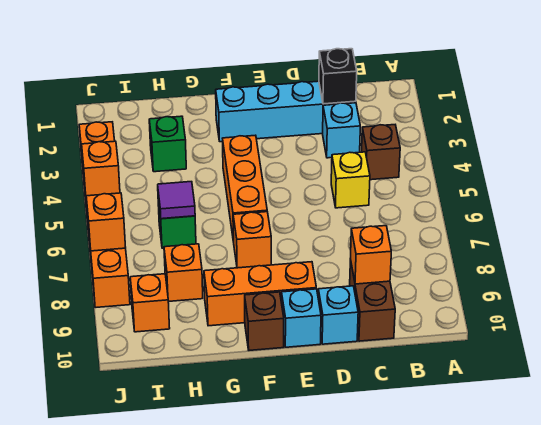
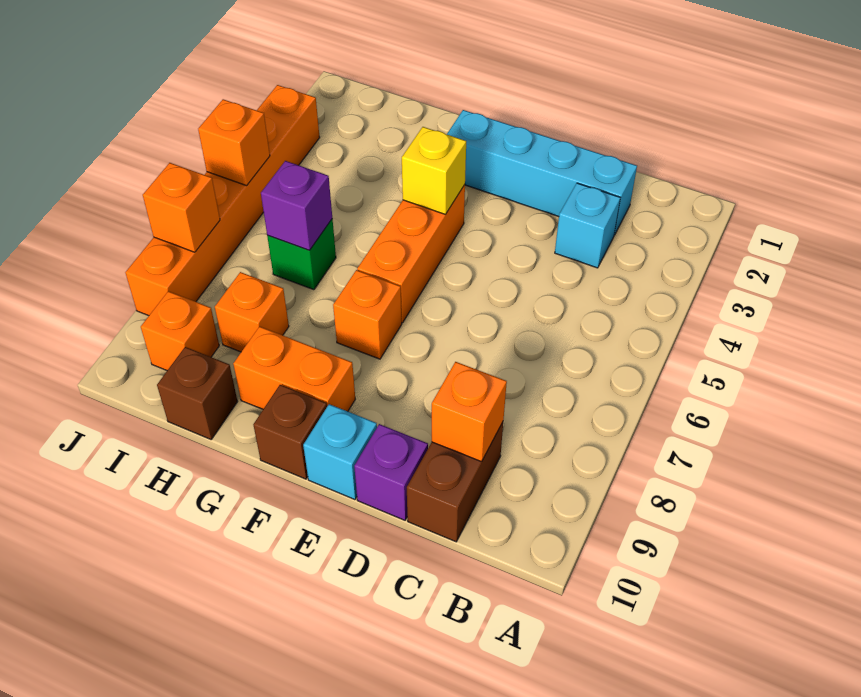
brown 1x1 brick [362,125,400,180] -> brown 1x1 brick moved to [157,347,237,439]
black 1x1 brick [319,49,357,104] -> none
yellow 1x1 brick [331,152,370,208] -> yellow 1x1 brick moved to [402,127,466,214]
cyan 1x1 brick [318,286,358,344] -> purple 1x1 brick [354,424,428,520]
orange 1x3 brick [204,262,316,326] -> orange 1x2 brick [233,327,355,411]
green 1x1 brick [149,116,186,172] -> none
purple 1x1 tile [158,182,195,219] -> purple 1x1 brick [261,161,332,250]

